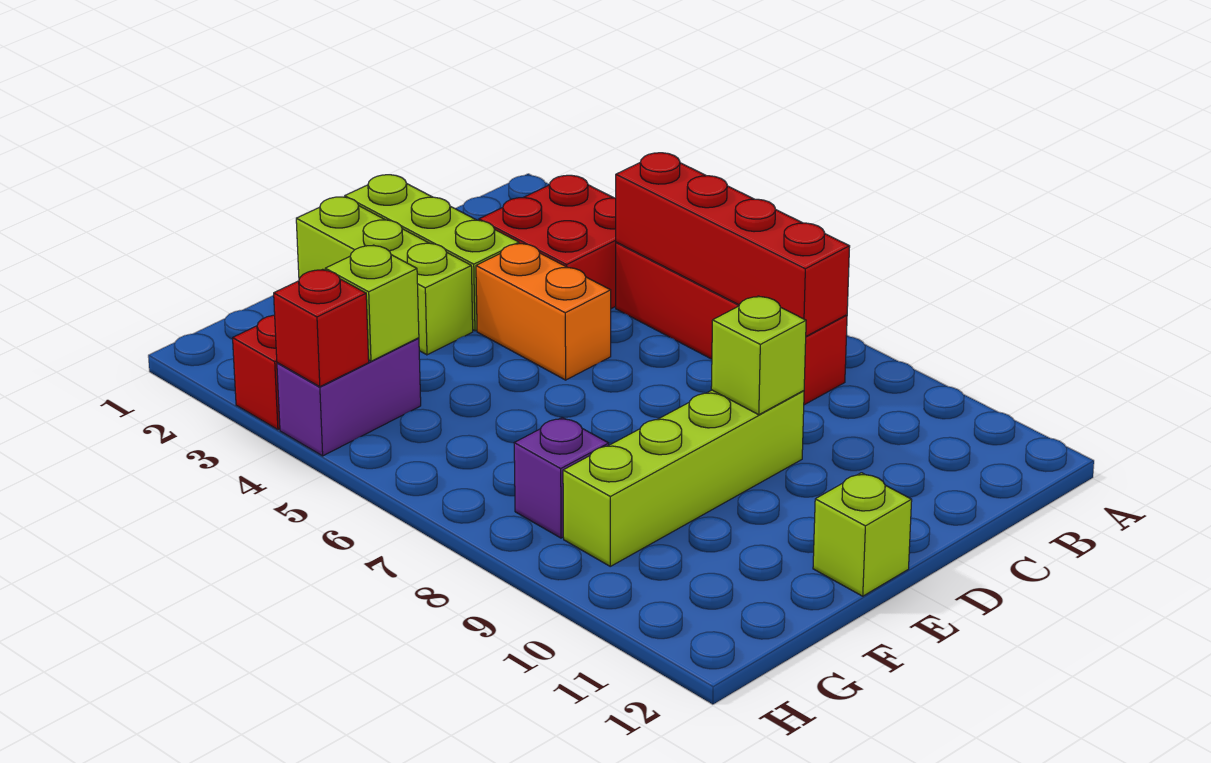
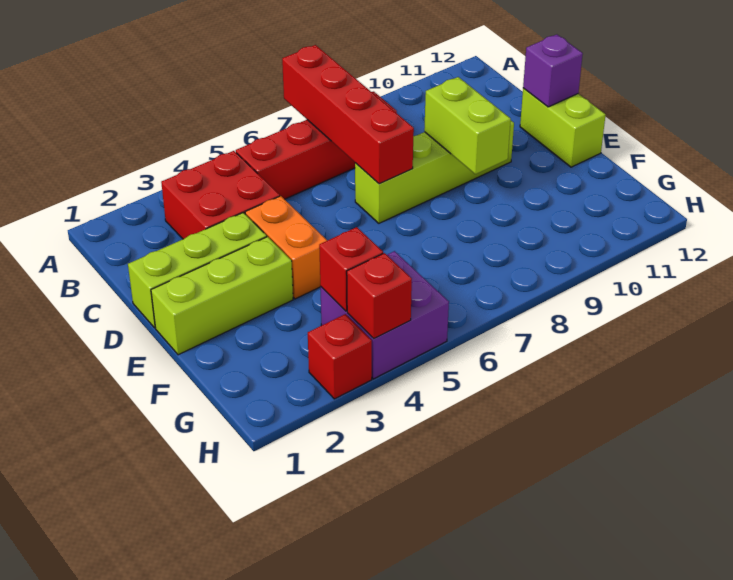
red 1x4 brick [616,153,850,336] -> red 1x4 brick turned to [282,45,414,184]
orange 1x2 brick [476,244,611,380] -> orange 1x2 brick turned to [245,196,327,299]
lime 1x4 brick [563,390,804,566] -> lime 1x4 brick turned to [355,121,514,223]
lime 1x1 brick [711,296,806,415] -> lime 1x2 brick [424,77,511,174]
lime 1x1 brick [813,473,912,596] -> lime 1x2 brick [520,88,606,167]
purple 1x2 brick [277,338,421,456] -> purple 2x2 brick [320,251,449,379]
lime 1x1 brick [325,245,419,361] -> red 1x1 brick [319,227,383,311]
purple 1x1 brick [514,417,609,538] -> purple 1x1 brick moved to [523,34,583,107]

